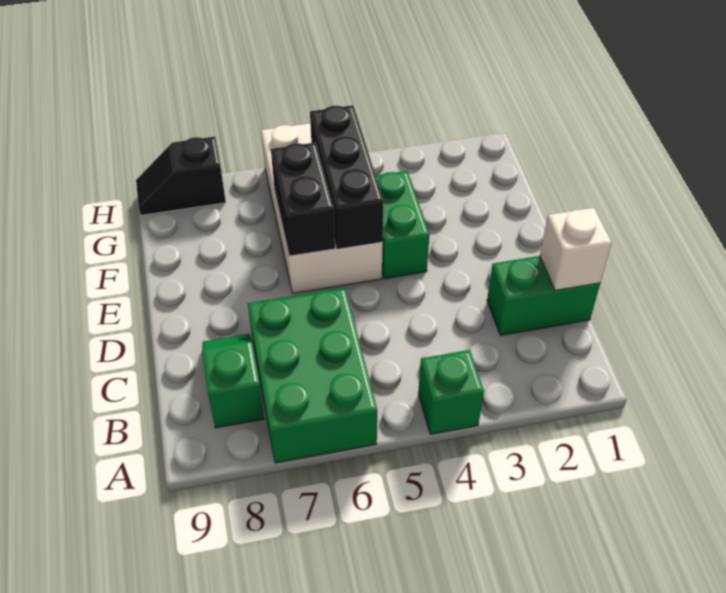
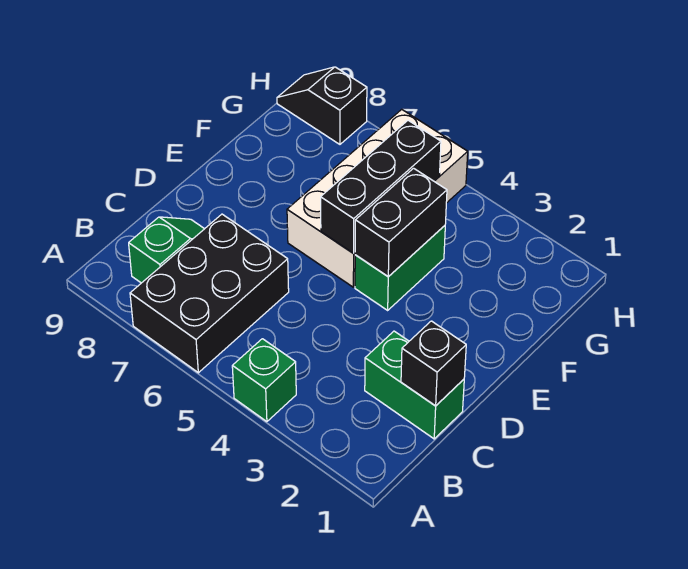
green 2x3 brick [248,288,377,463] -> black 2x3 brick [130,214,289,373]
white 1x1 brick [540,208,612,290] -> black 1x1 brick [401,321,466,406]
black 1x2 brick [271,142,335,256] -> black 1x2 brick moved to [355,168,447,277]

